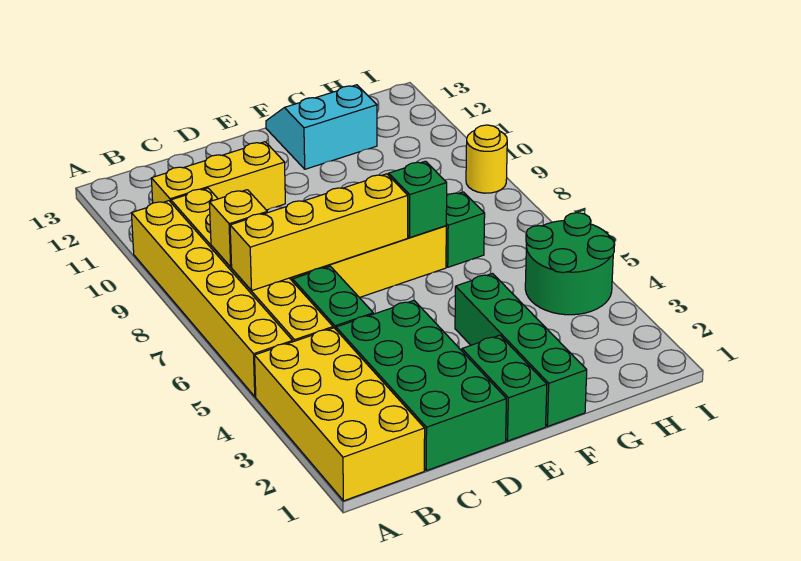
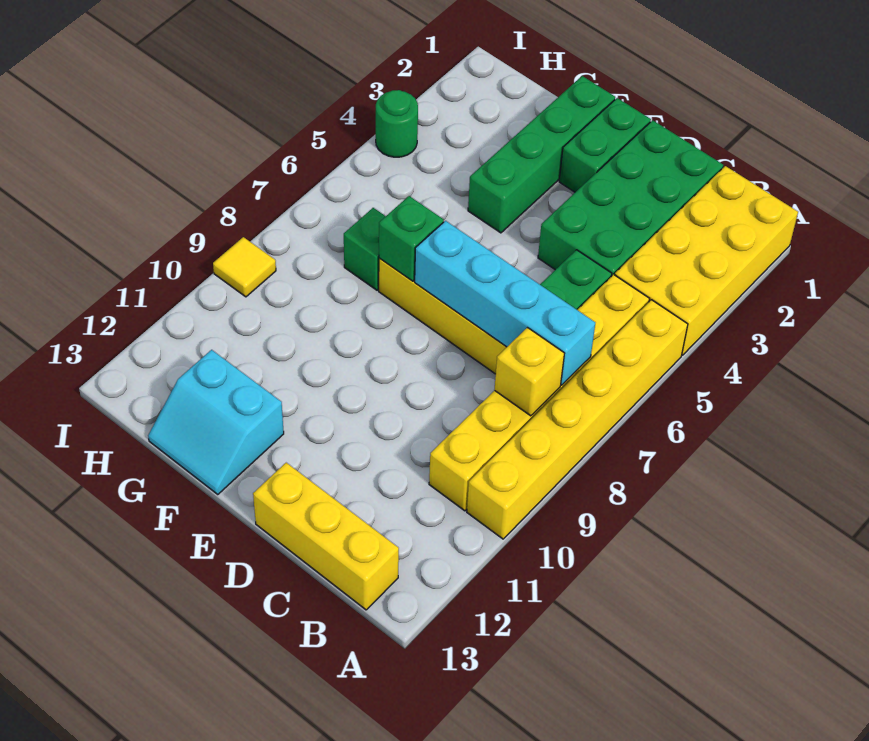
yellow 1x4 brick [230,174,408,291] -> cyan 1x4 brick [415,221,595,385]
yellow 1x3 brick [151,142,285,210] -> yellow 1x3 brick moved to [253,463,399,610]
green 2x2 round brick [525,213,615,315] -> green 1x1 round brick [376,90,418,157]
yellow 1x1 round brick [466,125,507,193] -> yellow 1x1 tile [213,237,276,297]

